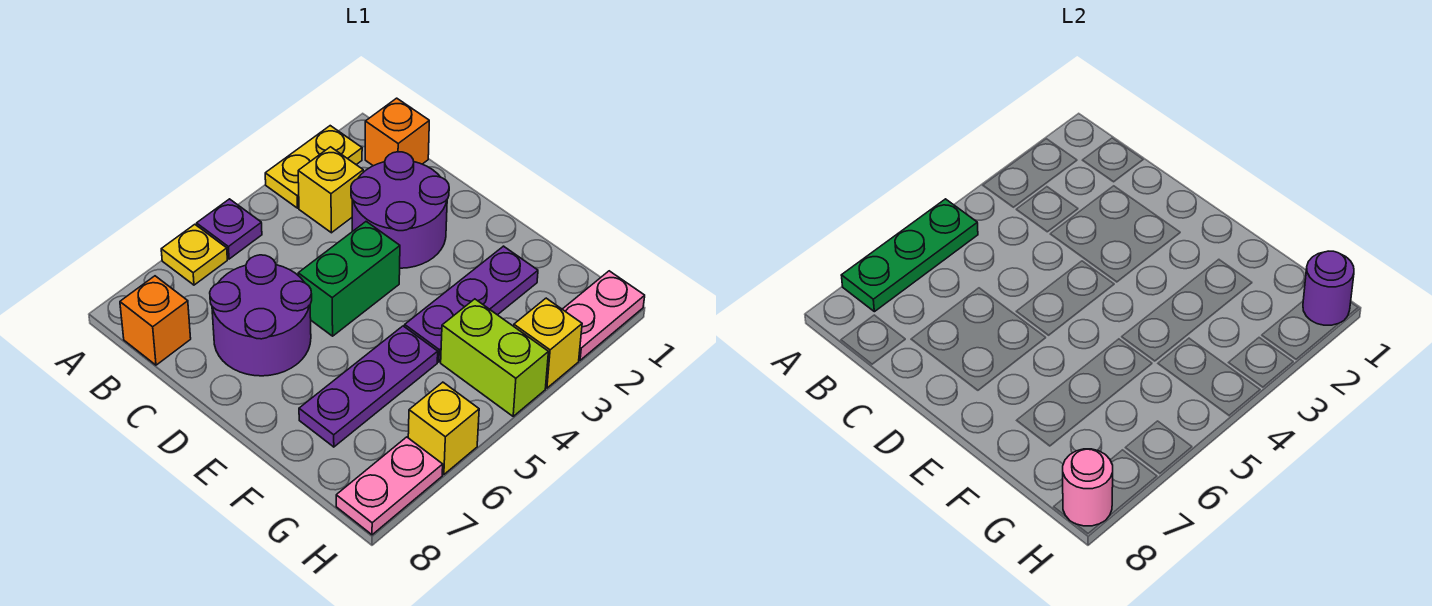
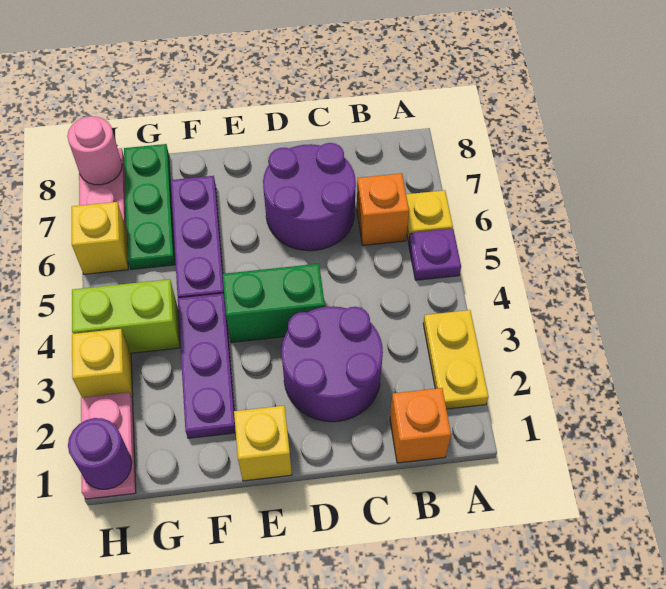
green 1x3 plate [841,199,978,312] -> green 1x3 plate moved to [124,144,175,269]
yellow 1x1 brick [298,147,363,233] -> yellow 1x1 brick moved to [234,406,292,481]
orange 1x1 brick [120,276,191,365] -> orange 1x1 brick moved to [357,173,409,245]
green 1x2 brick [298,222,400,336] -> green 1x2 brick turned to [223,264,325,342]

